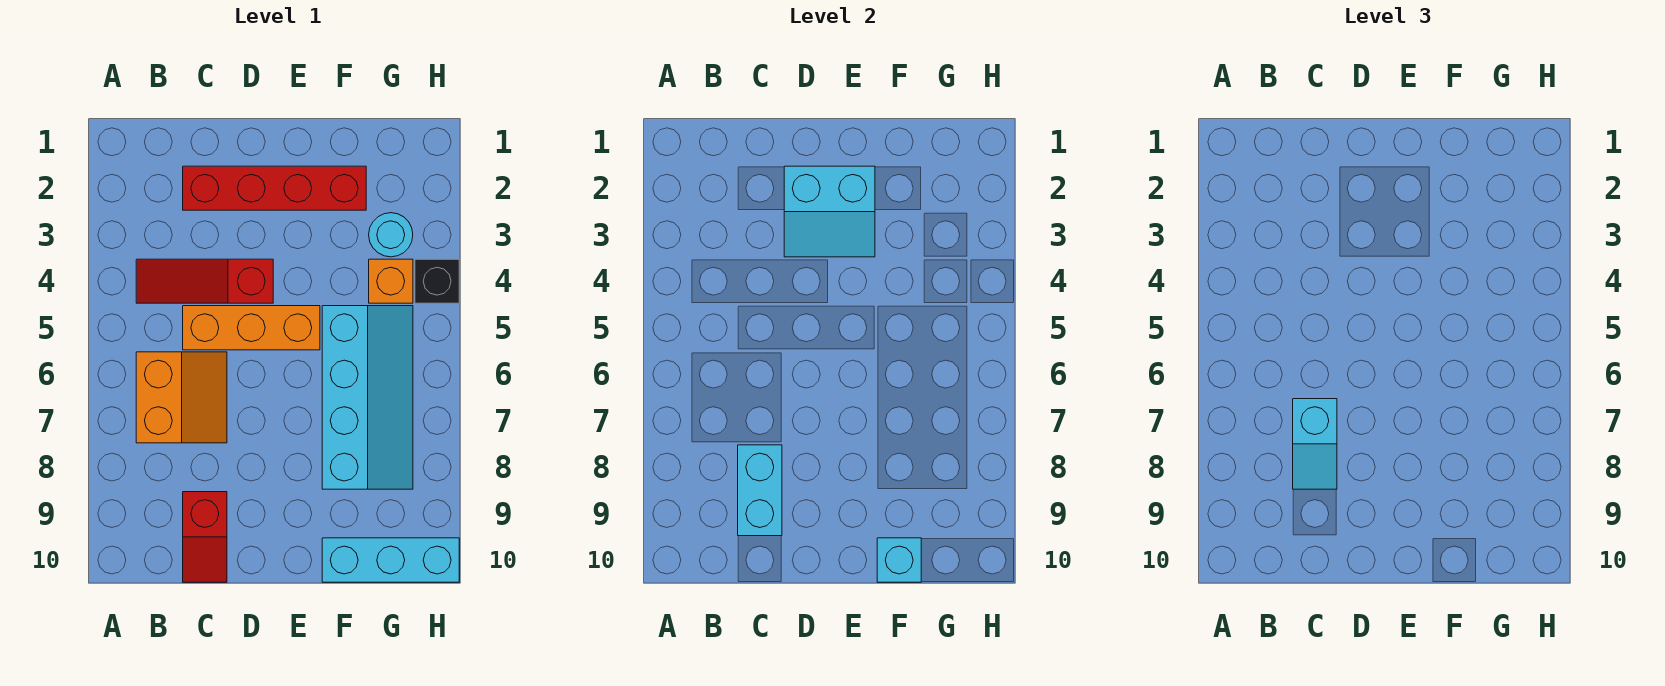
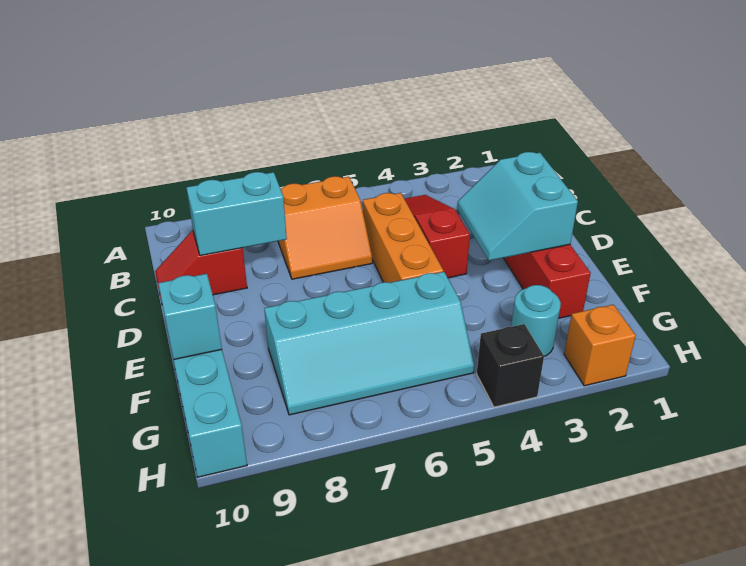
cyan 1x2 slope [1293,399,1337,489] -> none
orange 1x1 brick [369,259,413,303] -> orange 1x1 brick moved to [564,305,636,386]

